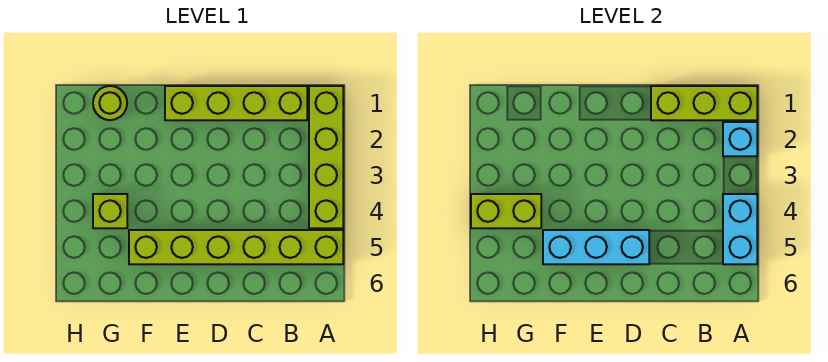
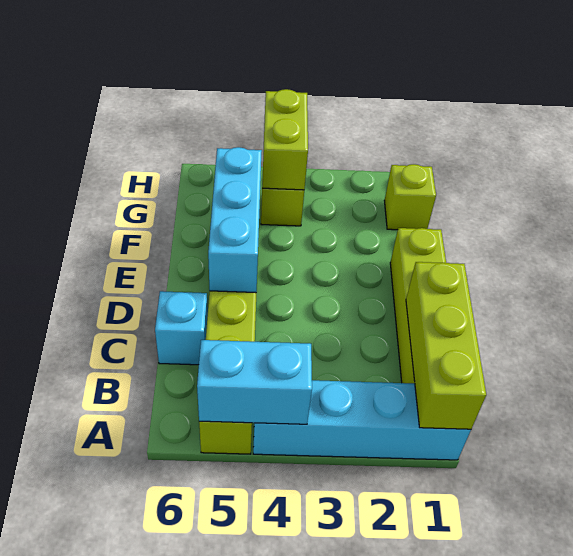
lime 1x4 brick [309,86,343,228] -> cyan 1x4 brick [253,380,471,460]
cyan 1x1 brick [723,122,757,156] -> cyan 1x1 brick moved to [155,291,208,365]
lime 1x1 round brick [93,86,127,120] -> lime 1x1 brick [384,164,436,230]

